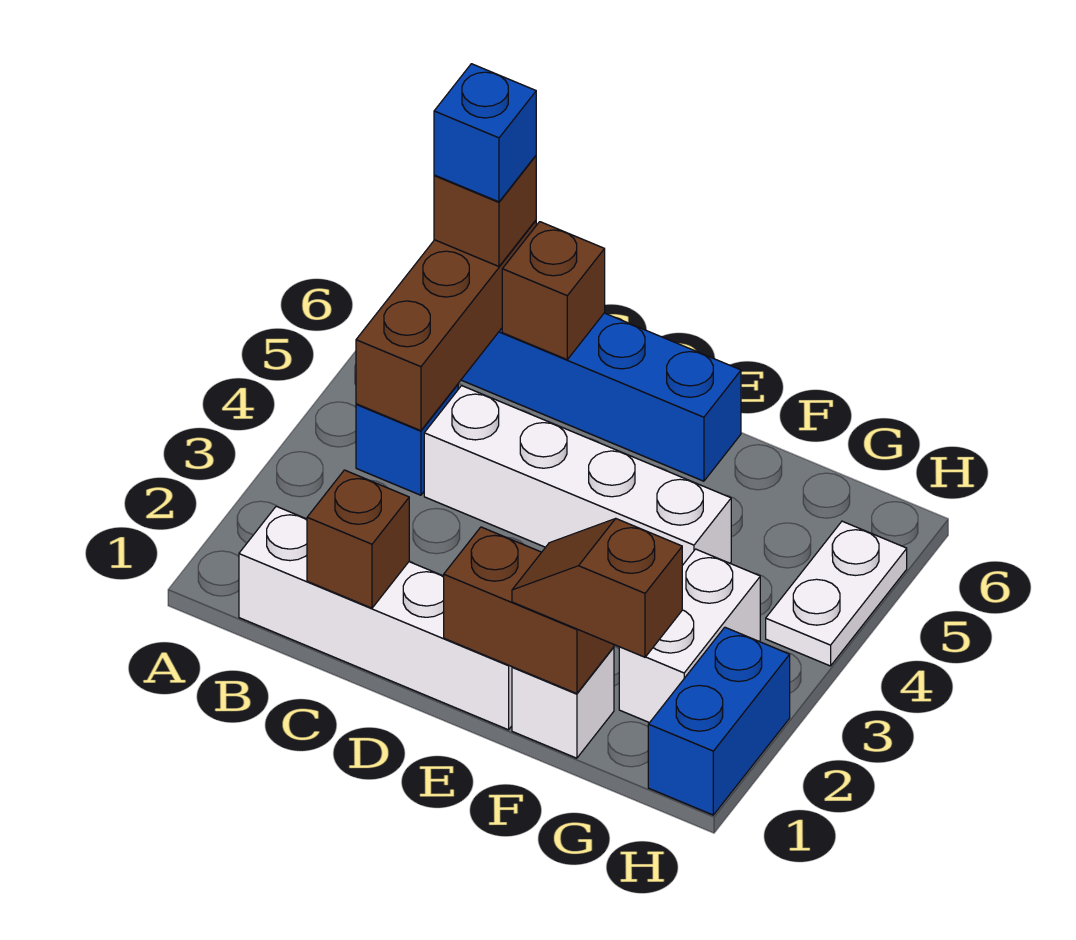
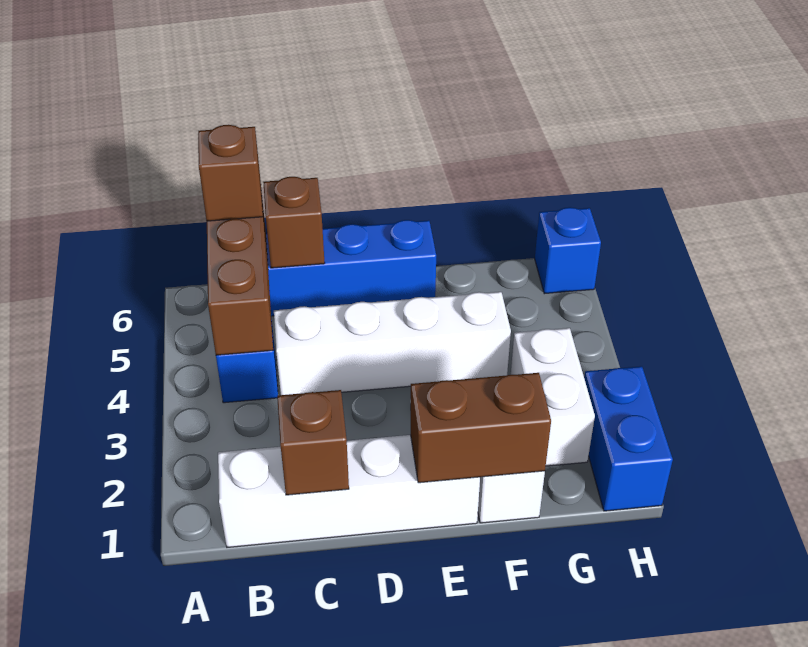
blue 1x1 brick [434,64,536,202] -> blue 1x1 brick moved to [535,207,601,294]
brown 1x2 slope [512,519,682,657] -> none
white 1x2 plate [766,521,907,666] -> none

